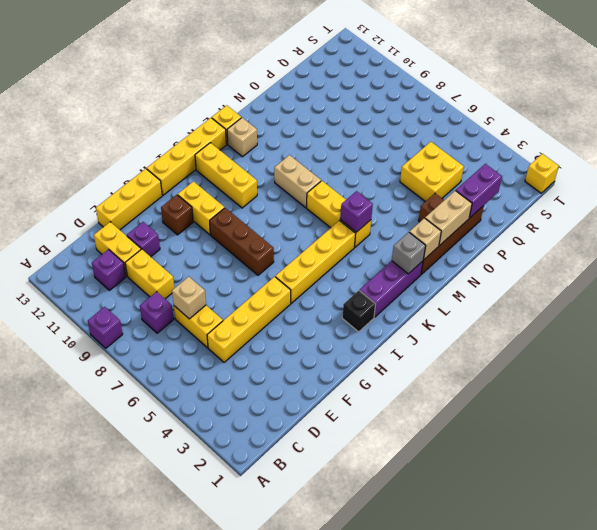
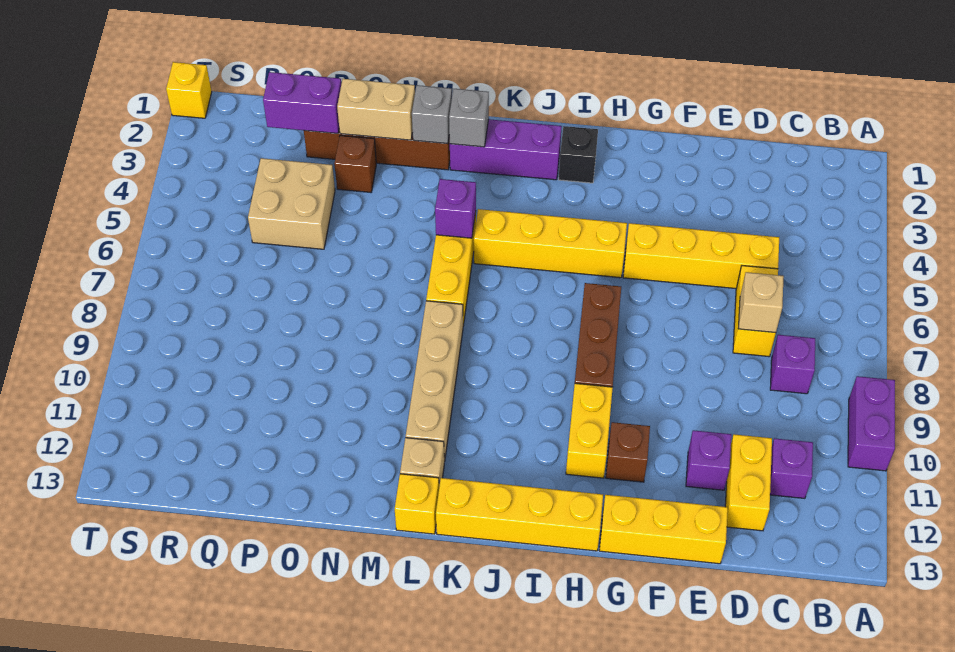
purple 1x1 brick [88,307,123,348] -> purple 1x2 brick [848,376,895,471]
yellow 1x2 brick [125,249,174,299] -> none
yellow 1x3 brick [195,143,257,208] -> none
tan 1x2 brick [274,155,321,207] -> tan 1x4 brick [406,301,463,462]
tan 1x1 brick [409,218,441,260] -> grey 1x1 brick [412,85,452,144]
yellow 2x2 brick [400,142,464,202] -> tan 2x2 brick [248,158,335,249]

